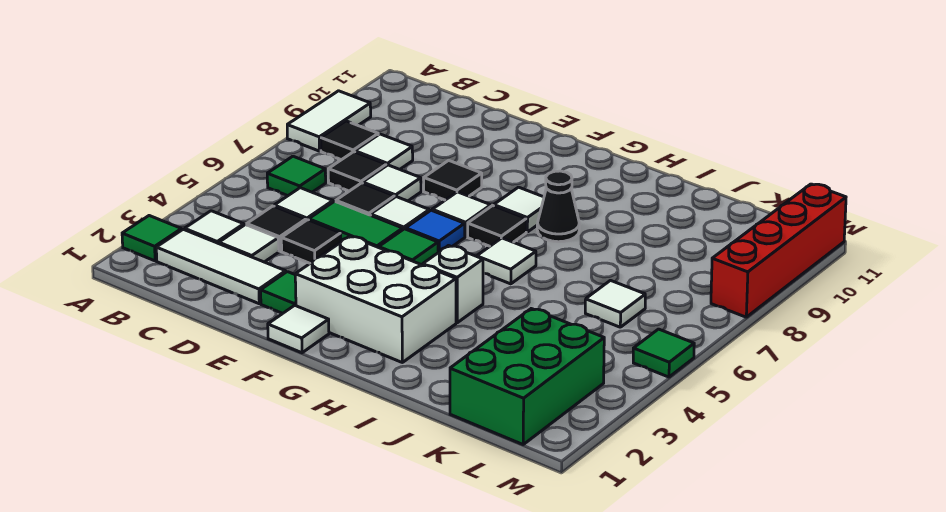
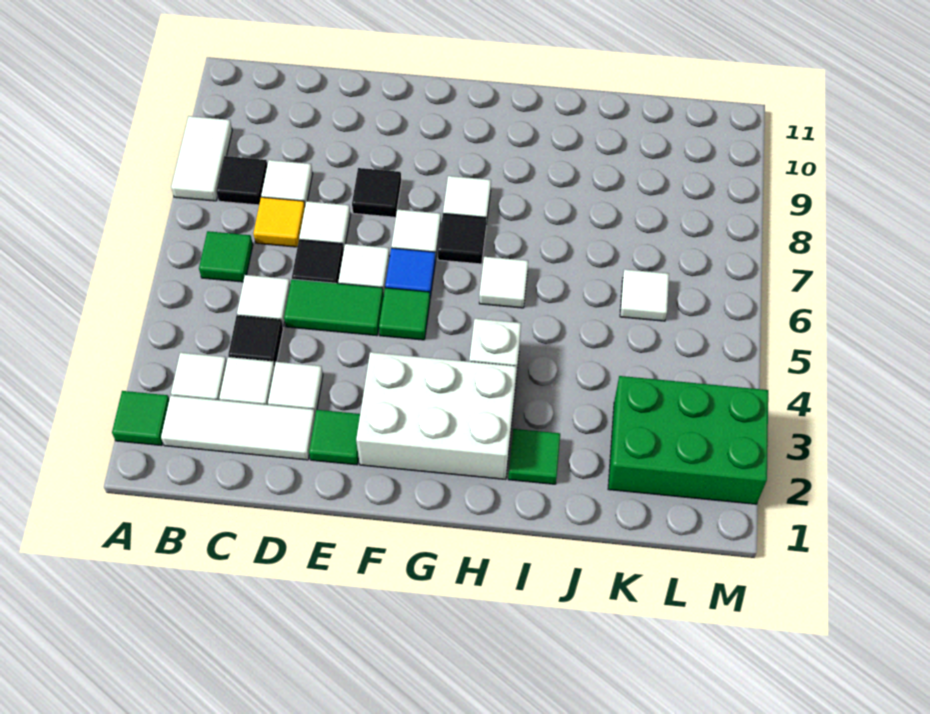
black 1x1 tile [328,152,386,191] -> yellow 1x1 tile [253,197,305,247]
black 1x1 tile [281,220,341,263] -> none
white 1x1 tile [268,305,329,353] -> white 1x1 tile moved to [268,362,323,414]
black 1x1 cone [537,171,579,242] -> none
green 2x3 brick [450,309,604,444] -> green 2x3 brick turned to [608,376,768,504]
green 1x1 tile [633,329,694,377] -> green 1x1 tile moved to [508,429,560,484]
red 1x4 brick [711,184,846,317] -> none

